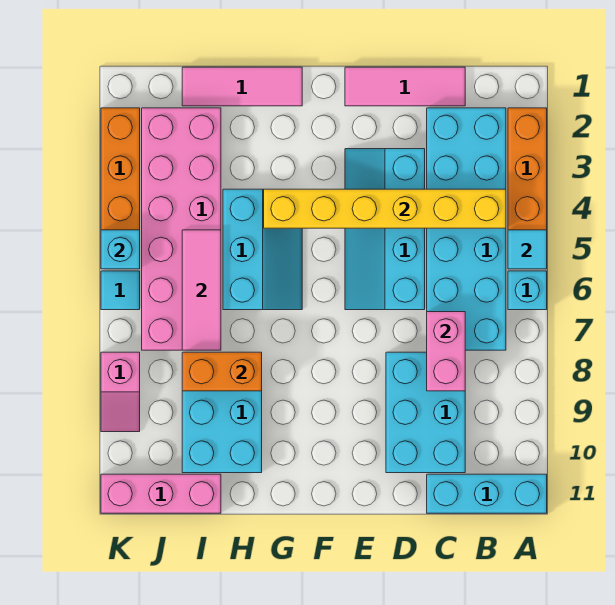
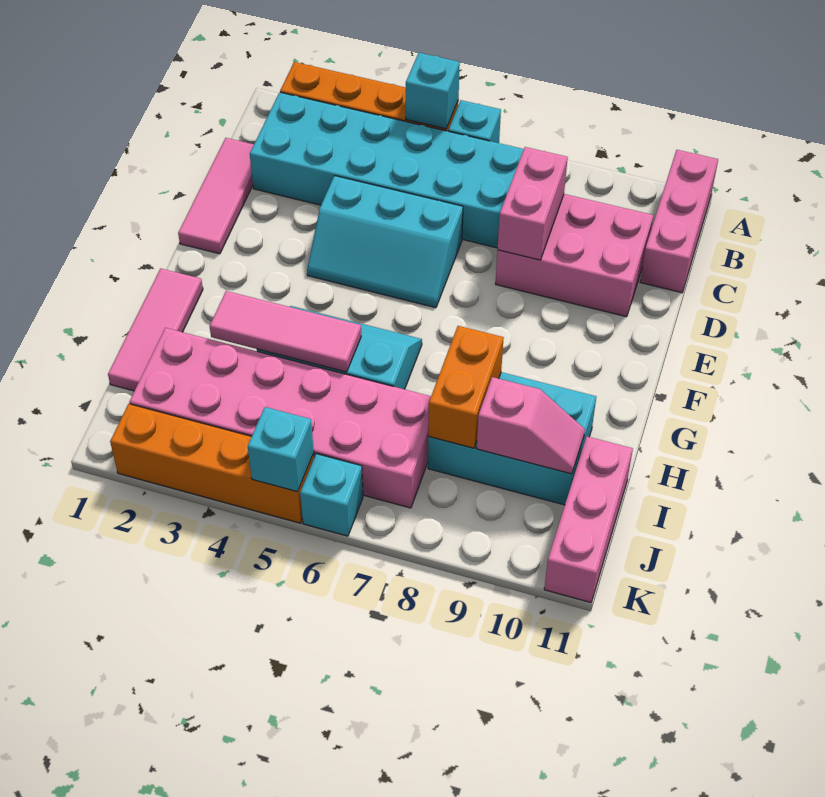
cyan 1x1 tile [508,230,547,269] -> cyan 1x1 brick [406,53,460,129]
cyan 1x3 brick [427,474,547,513] -> pink 1x3 brick [640,150,718,293]
yellow 1x6 brick [264,189,506,228] -> none
pink 1x2 brick [427,312,465,391] -> pink 1x2 brick turned to [498,147,568,260]
cyan 2x3 brick [386,352,465,473] -> pink 2x3 brick [496,194,653,317]
cyan 2x4 slope [345,149,425,310] -> cyan 2x3 slope [307,176,463,308]
pink 1x3 tile [182,230,221,350] -> pink 1x3 tile moved to [210,291,361,372]
cyan 1x1 tile [101,271,140,310] -> cyan 1x1 brick [300,454,363,536]
pink 1x2 slope [101,352,140,432] -> pink 1x2 slope moved to [477,377,585,474]

